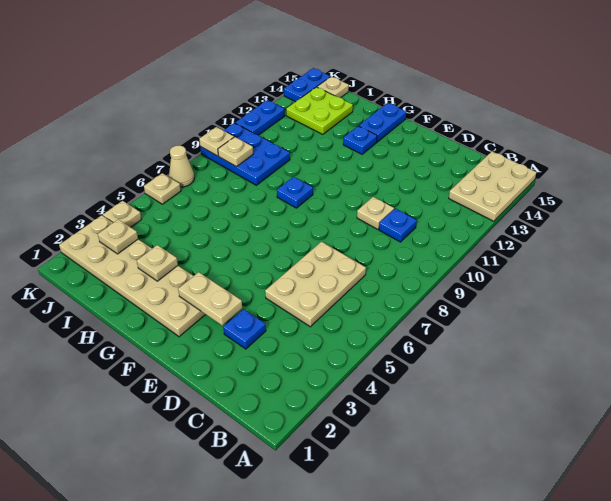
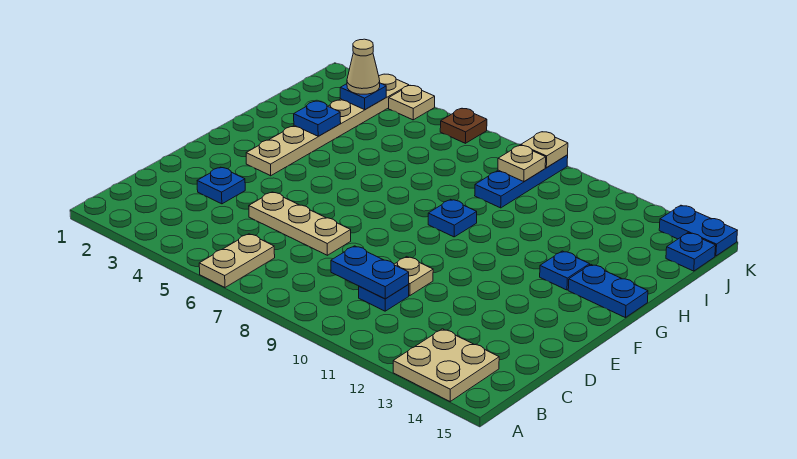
tan 2x3 plate [449,152,536,221] -> tan 2x2 plate [393,329,499,401]
tan 2x3 plate [265,242,366,327] -> tan 1x3 plate [249,192,351,255]
tan 1x2 plate [178,272,242,325] -> tan 1x2 plate moved to [199,234,275,287]
tan 2x6 plate [59,215,206,337] -> tan 1x6 plate [246,74,409,176]
tan 1x1 plate [137,245,178,281] -> blue 1x1 plate [294,101,341,136]
blue 2x3 plate [200,123,290,185] -> blue 1x3 plate [475,155,568,208]
lime 2x2 plate [286,87,353,134] -> none
tan 1x1 plate [98,219,138,254] -> blue 1x1 plate [340,83,386,110]
tan 1x1 plate [317,77,349,98] -> blue 1x1 plate [666,233,716,271]
tan 1x1 plate [144,173,181,204] -> brown 1x1 plate [440,109,487,143]
tan 1x1 cone [169,146,194,187] -> tan 1x1 cone moved to [347,39,380,94]
blue 1x2 plate [235,100,285,135] -> blue 1x2 plate moved to [331,246,409,299]

